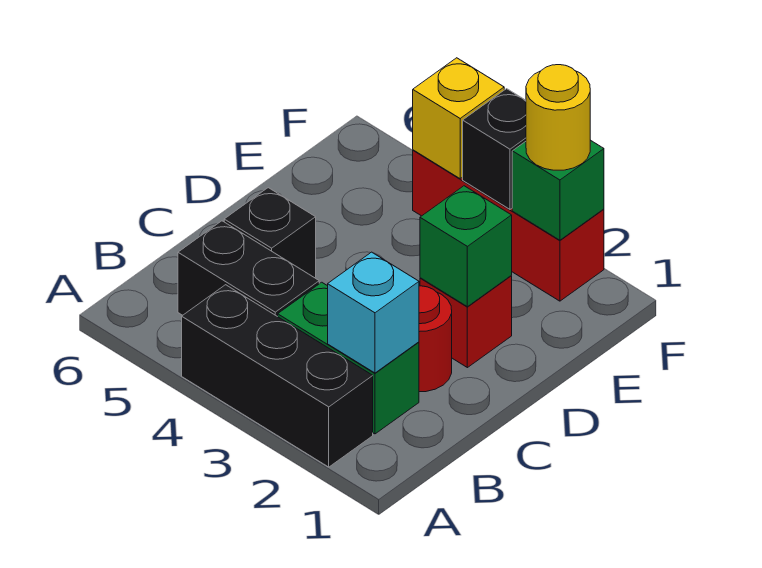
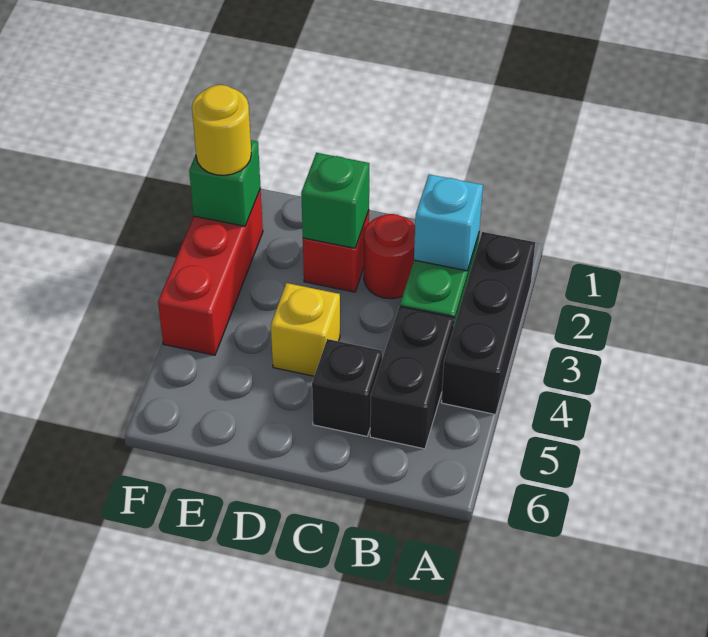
black 1x1 brick [463,89,526,209] -> none
yellow 1x1 brick [413,58,504,179] -> yellow 1x1 brick moved to [271,283,340,376]

